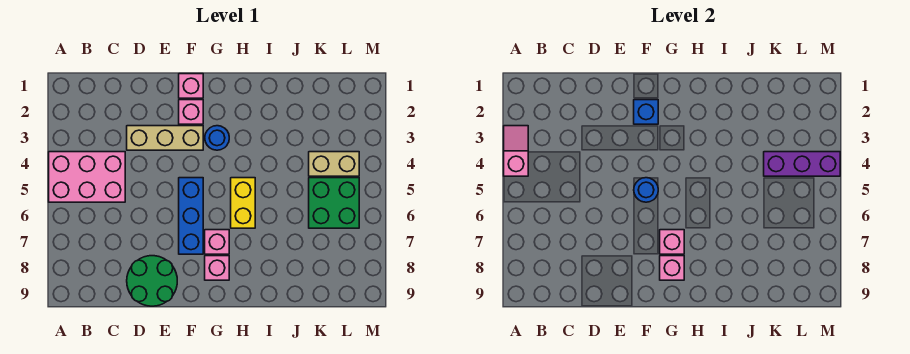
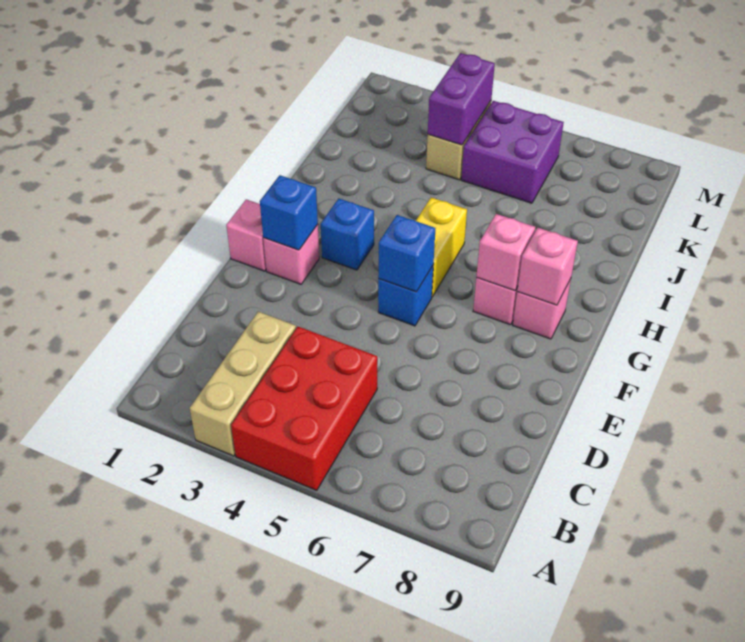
pink 1x2 slope [504,126,528,176] -> none
pink 2x3 brick [49,152,125,202] -> red 2x3 brick [231,327,377,490]
tan 1x3 brick [127,126,203,150] -> tan 1x3 brick moved to [190,312,296,456]
green 2x2 round brick [127,256,177,306] -> none
blue 1x3 brick [179,178,203,254] -> blue 1x1 brick [378,266,433,326]
blue 1x1 round brick [634,178,658,202] -> blue 1x1 brick [378,215,435,292]
blue 1x1 round brick [205,126,229,150] -> blue 1x1 brick [321,199,374,270]
yellow 1x2 brick [231,178,255,228] -> yellow 1x2 brick turned to [416,197,467,297]
purple 1x3 brick [764,152,840,176] -> purple 1x2 brick [428,53,495,145]
green 2x2 brick [309,178,359,228] -> purple 2x2 brick [461,101,564,203]

